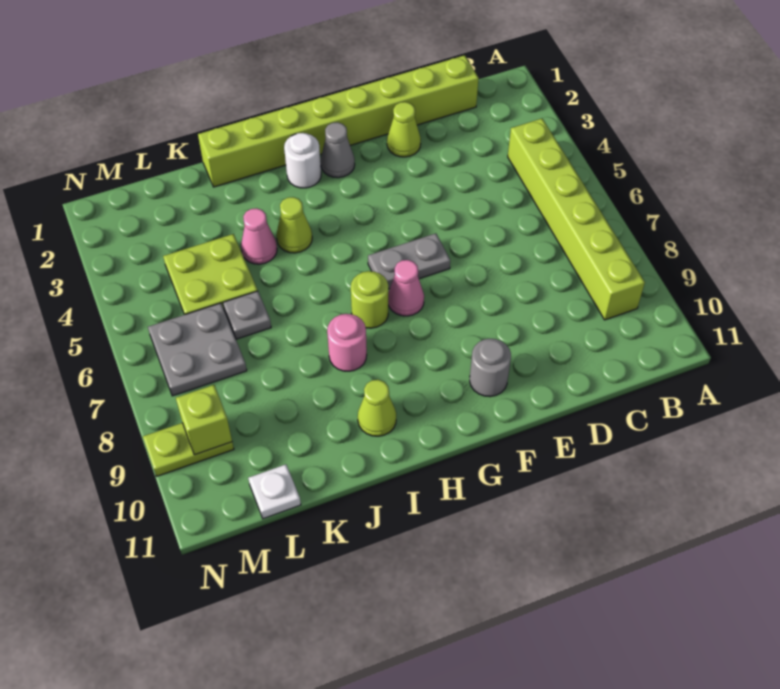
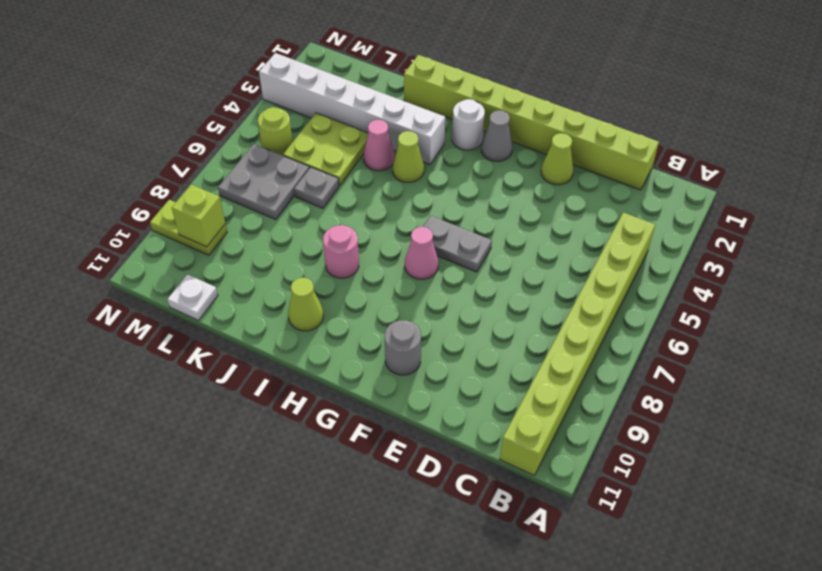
lime 1x6 brick [508,119,645,320] -> lime 1x8 brick [500,212,655,476]
lime 1x1 round brick [351,271,388,328] -> lime 1x1 round brick moved to [258,107,293,156]
none -> white 1x6 brick [259,53,445,164]

